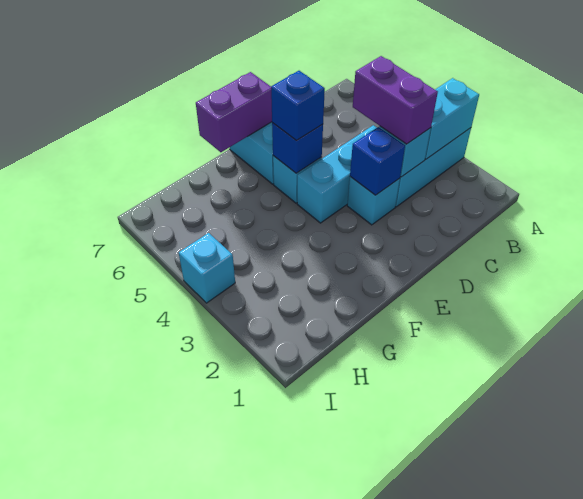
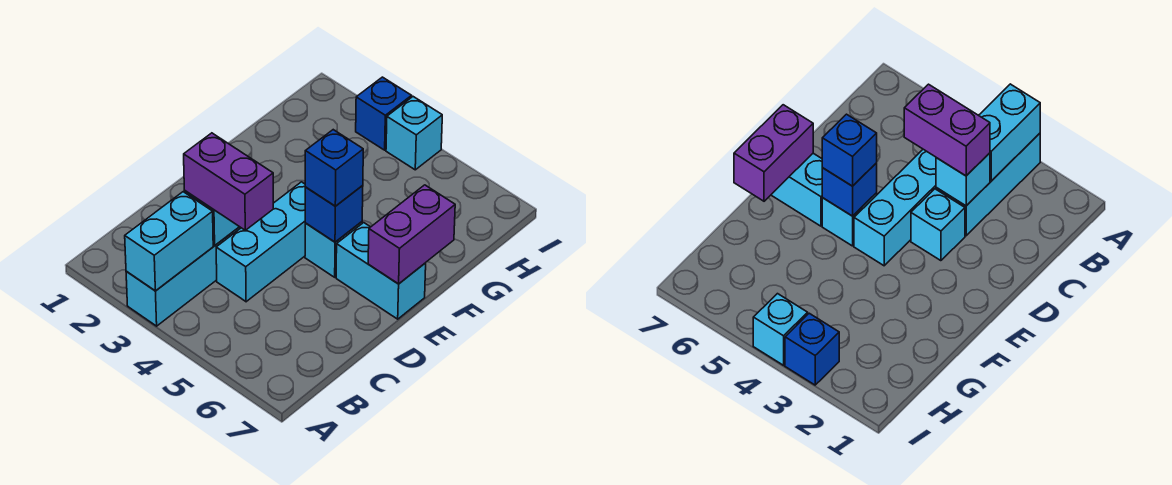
blue 1x1 brick [350,127,405,195] -> blue 1x1 brick moved to [356,77,412,150]

